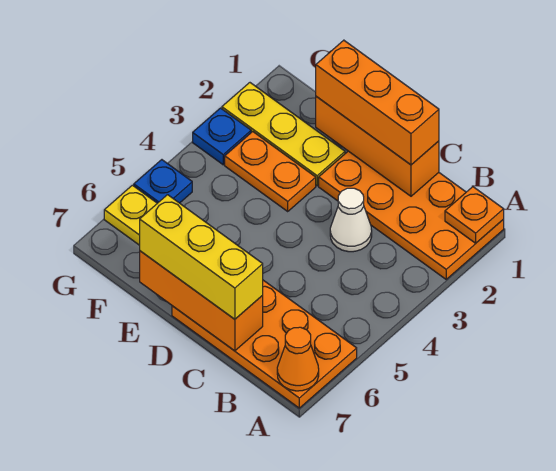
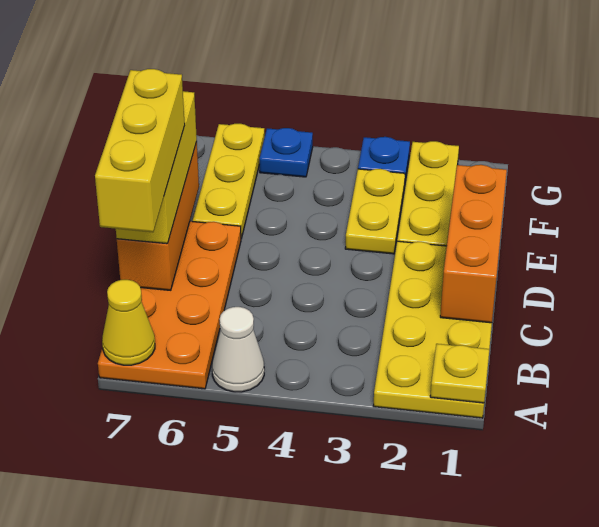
orange 2x4 plate [319,151,504,279] -> yellow 2x4 plate [373,241,492,418]
orange 1x1 plate [445,187,504,243] -> yellow 1x1 plate [430,344,489,403]
orange 1x1 cone [277,327,319,391] -> yellow 1x1 cone [102,280,155,365]
none -> yellow 1x3 brick [95,69,185,232]
orange 1x3 brick [316,40,439,165] -> none
white 1x1 cone [330,188,372,252] -> white 1x1 cone moved to [212,307,264,392]
orange 1x2 plate [225,132,316,211] -> yellow 1x2 plate [345,169,405,254]

